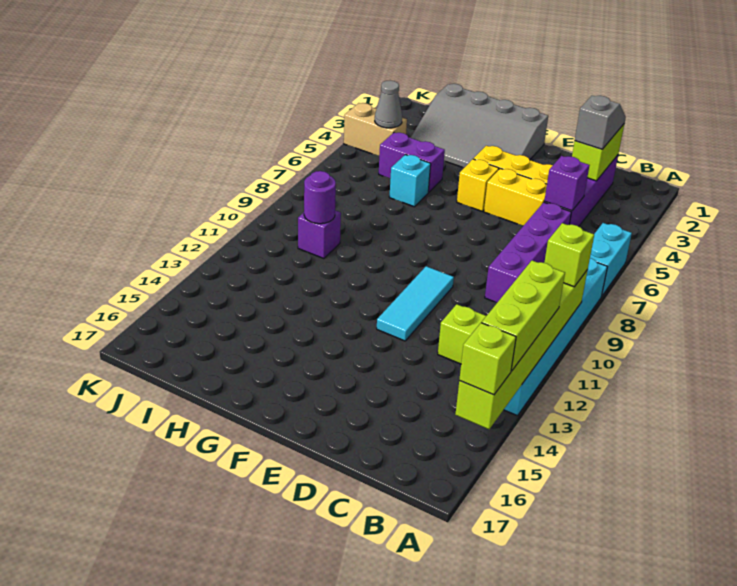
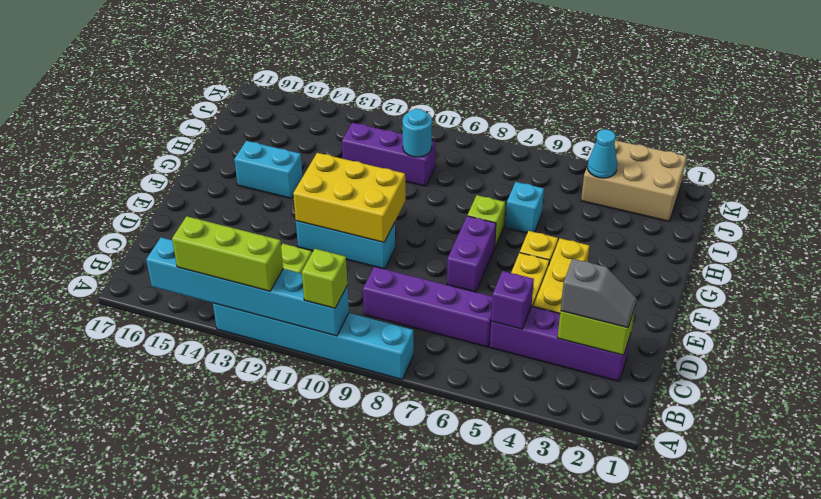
cyan 1x2 brick [590,223,632,296] -> cyan 1x2 brick moved to [234,141,302,199]
lime 1x6 brick [455,270,588,429] -> cyan 1x6 brick [146,237,349,336]
lime 1x1 brick [459,323,516,395] -> lime 1x1 brick moved to [467,195,505,247]
cyan 1x3 tile [377,266,454,341] -> cyan 1x3 brick [296,221,395,269]
none -> yellow 2x3 brick [293,153,405,242]
grey 3x4 slope [411,84,548,167] -> none
purple 1x2 brick [379,132,445,192] -> purple 1x2 brick moved to [447,216,496,292]
purple 1x1 brick [298,210,341,259] -> purple 1x3 brick [342,123,435,186]
purple 1x1 round brick [304,171,336,224] -> cyan 1x1 round brick [402,109,432,157]
tan 1x2 brick [344,103,407,156] -> tan 2x3 brick [581,140,687,221]
grey 1x1 cone [375,81,402,128] -> cyan 1x1 cone [587,129,617,178]

